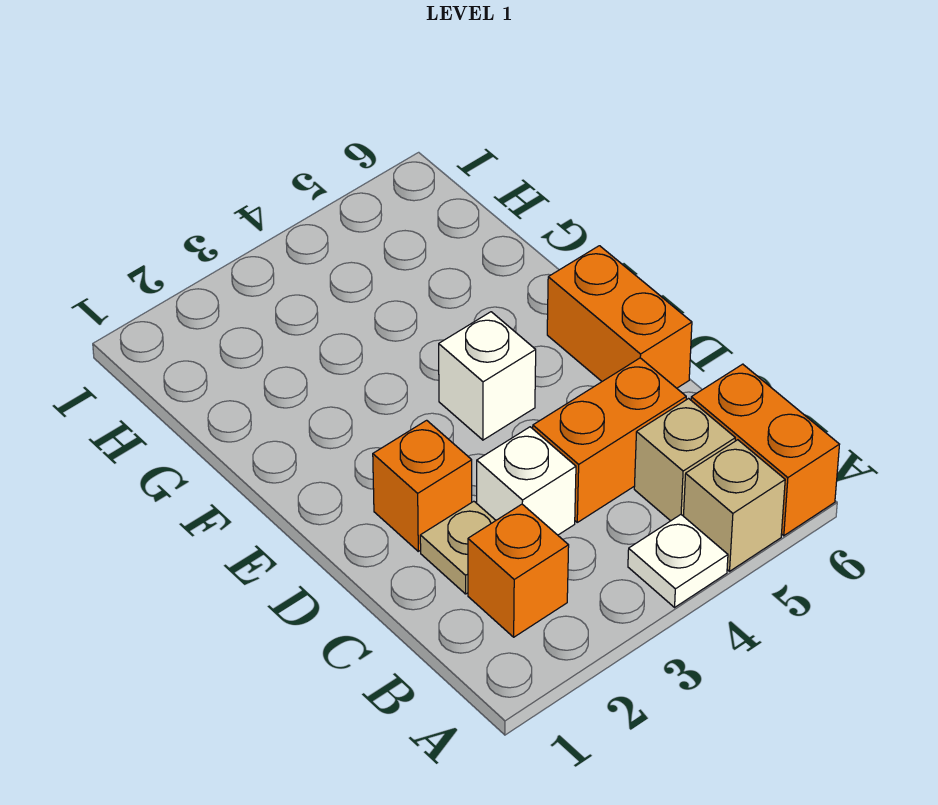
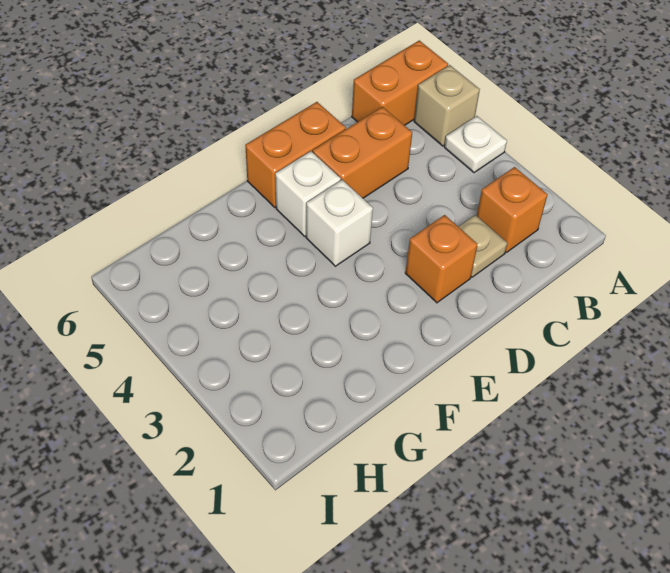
tan 1x1 brick [634,399,735,521] -> none
white 1x1 brick [477,427,576,535] -> white 1x1 brick moved to [275,151,341,236]
orange 1x2 brick [533,358,686,522] -> orange 1x2 brick turned to [313,107,412,198]

